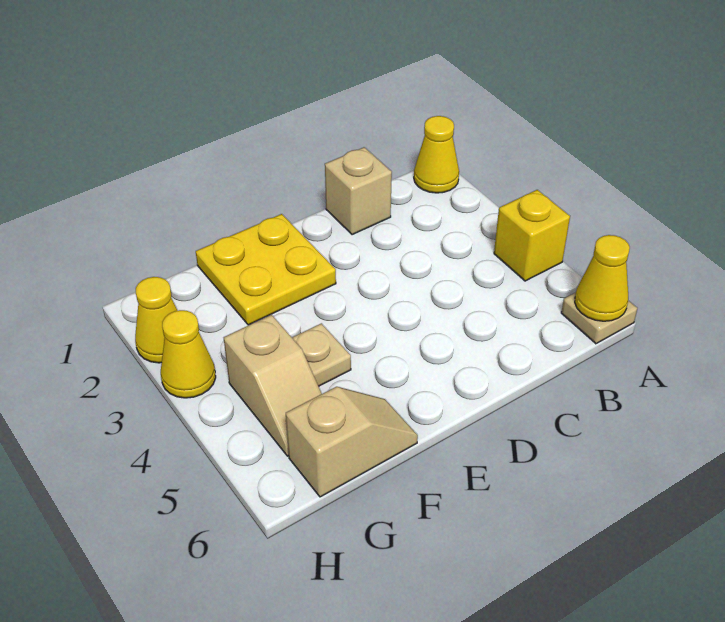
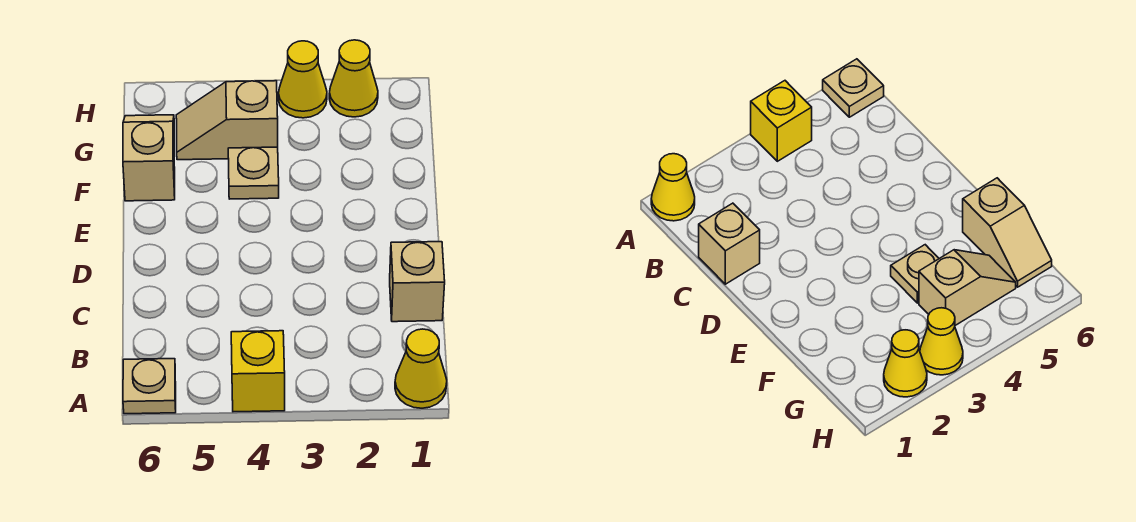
yellow 1x1 cone [575,235,630,321] -> none
yellow 2x2 plate [196,214,336,325] -> none
tan 1x2 slope [286,387,418,497] -> tan 1x2 slope turned to [123,115,175,201]

